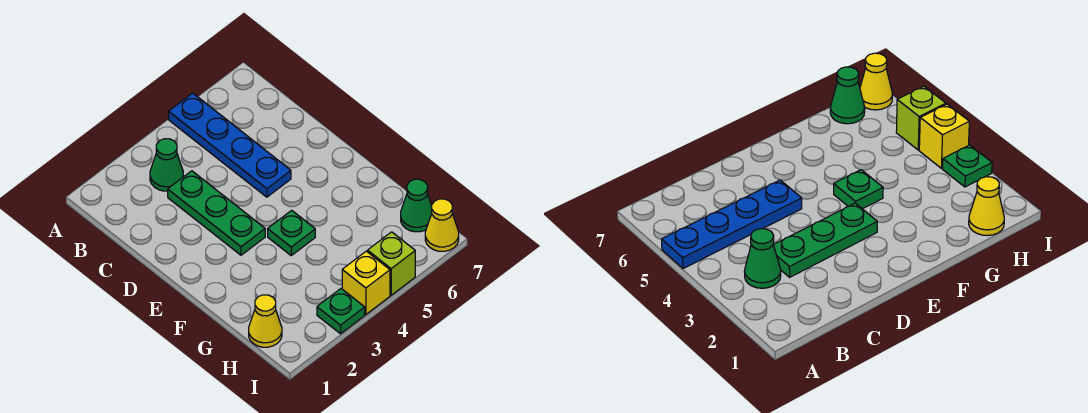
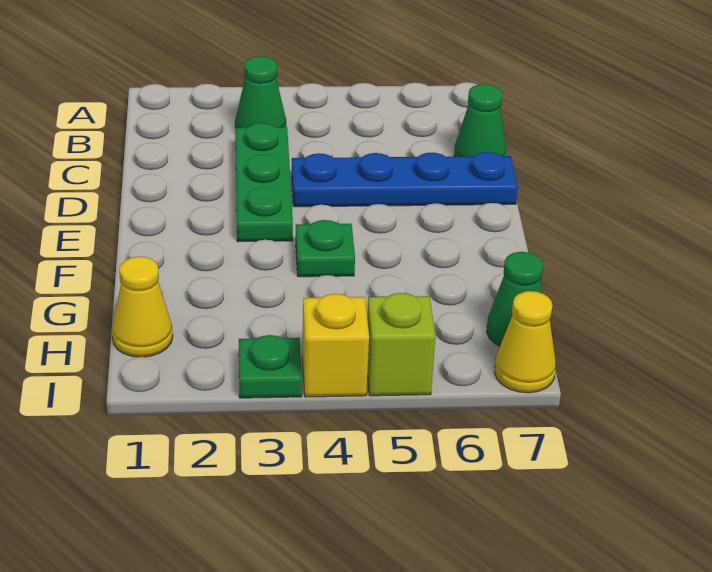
blue 1x4 plate [169,93,291,197] -> blue 1x4 plate turned to [292,152,518,207]
none -> green 1x1 cone [454,84,506,157]

